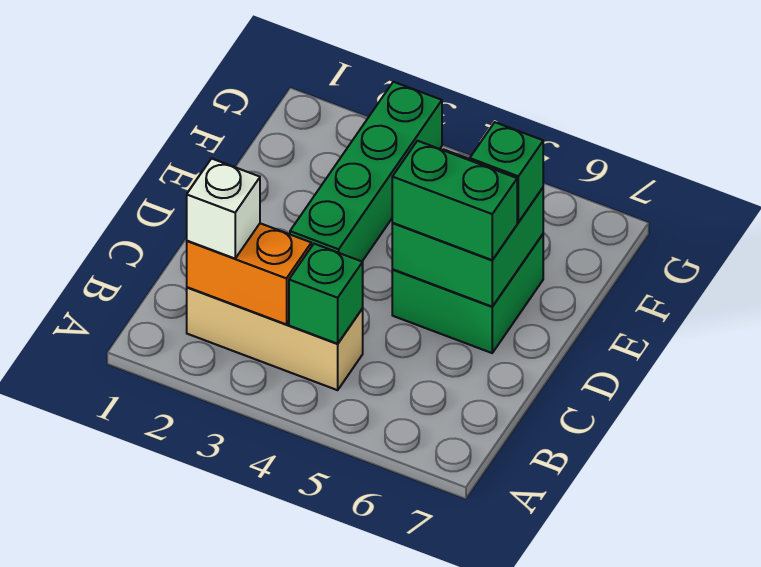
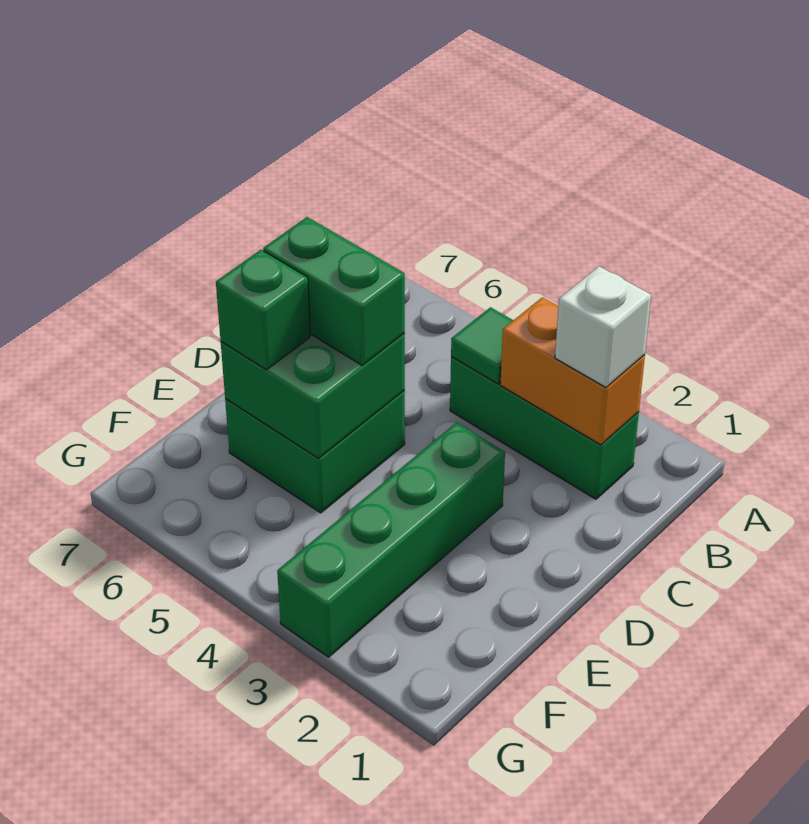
tan 1x3 brick [187,287,363,390] -> green 1x3 brick [450,357,639,499]
green 1x1 brick [289,244,363,344] -> green 1x1 tile [451,307,513,384]

